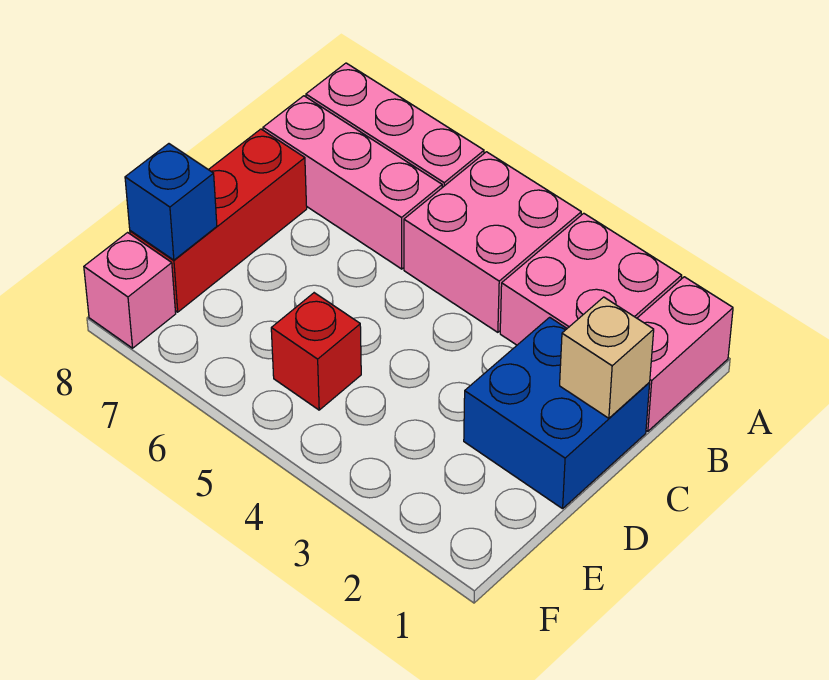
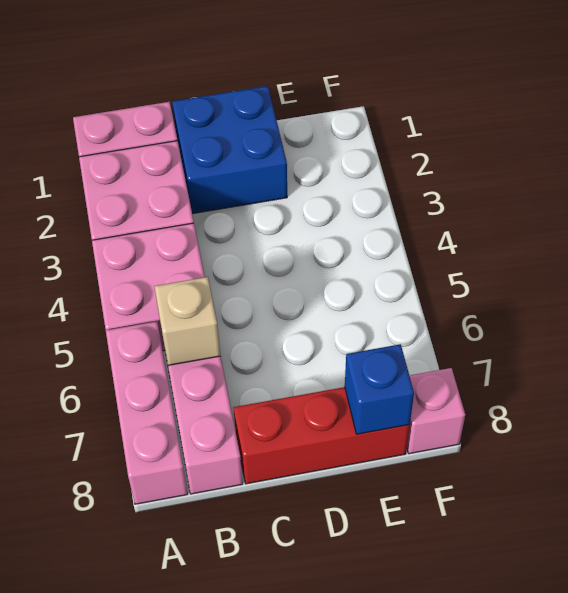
tan 1x1 brick [560,297,654,418] -> tan 1x1 brick moved to [154,277,220,365]
red 1x1 brick [271,293,361,410] -> none

